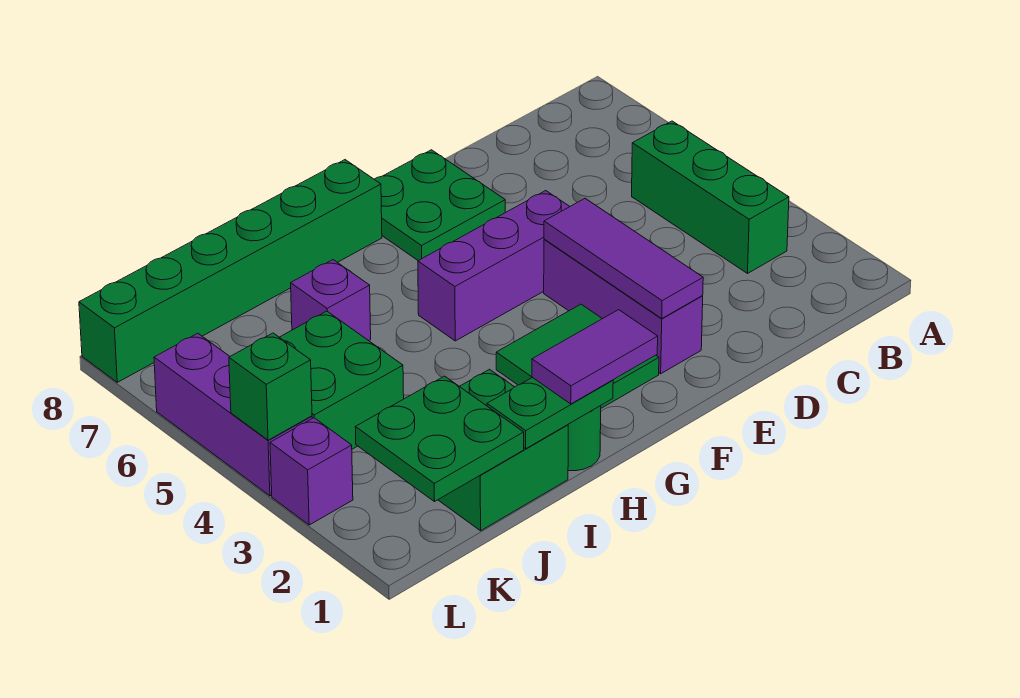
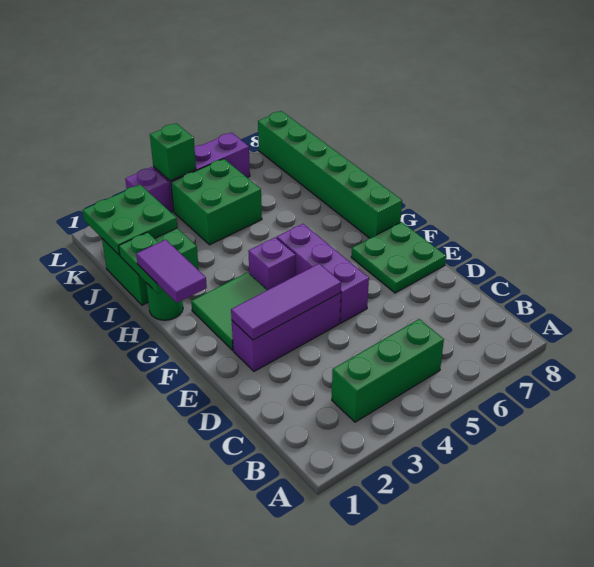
purple 1x1 brick [291,260,371,341] -> purple 1x1 brick moved to [248,237,296,290]

